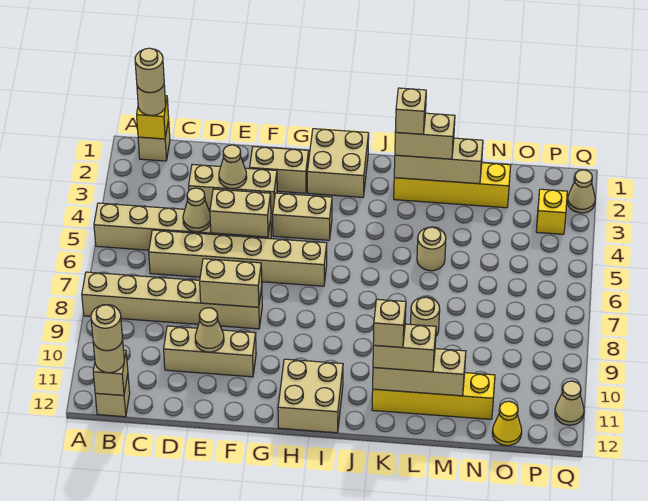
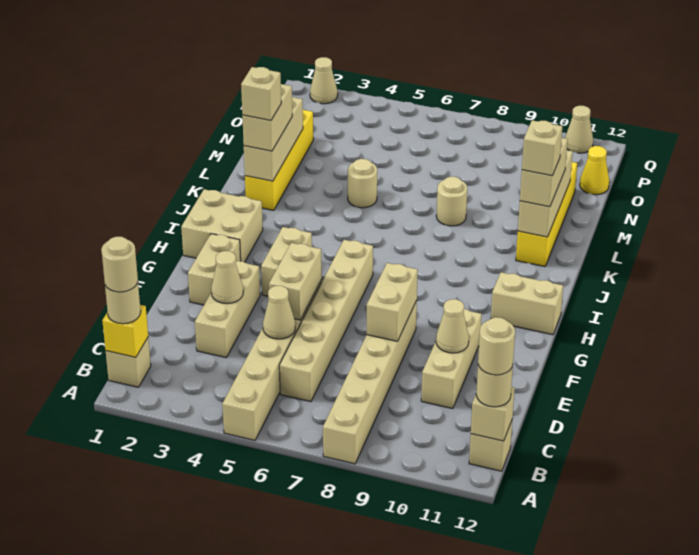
tan 2x2 brick [278,359,343,433] -> tan 1x2 brick [491,272,563,335]
yellow 1x1 brick [536,189,567,234] -> none

